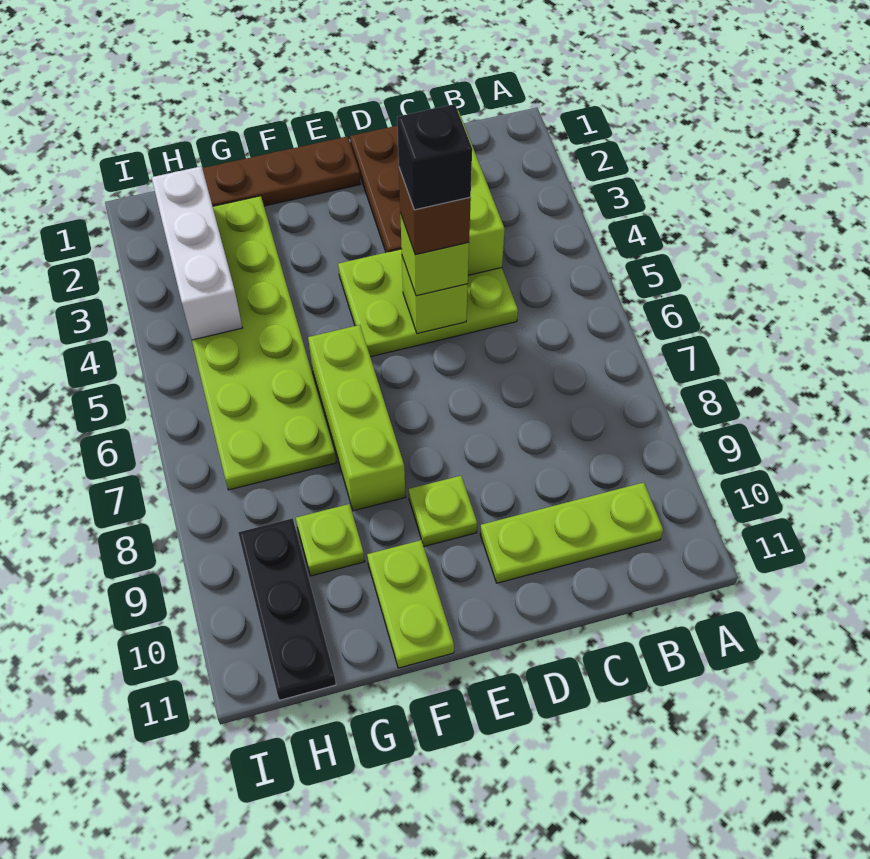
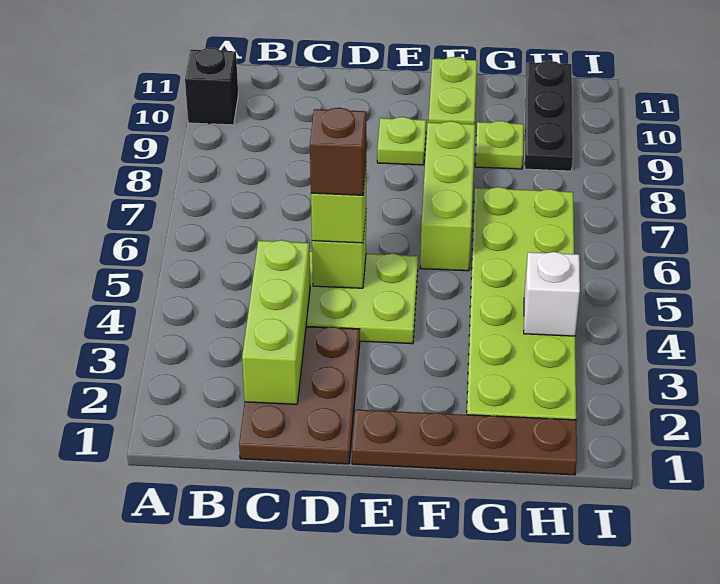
lime 1x3 plate [480,483,663,583] -> none
black 1x1 brick [397,104,472,210] -> black 1x1 brick moved to [185,48,238,125]
white 1x3 brick [152,166,242,340] -> white 1x1 brick [524,252,580,336]

